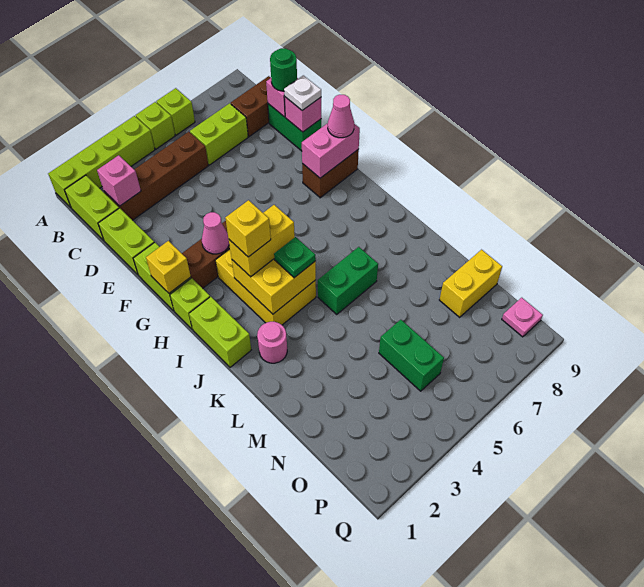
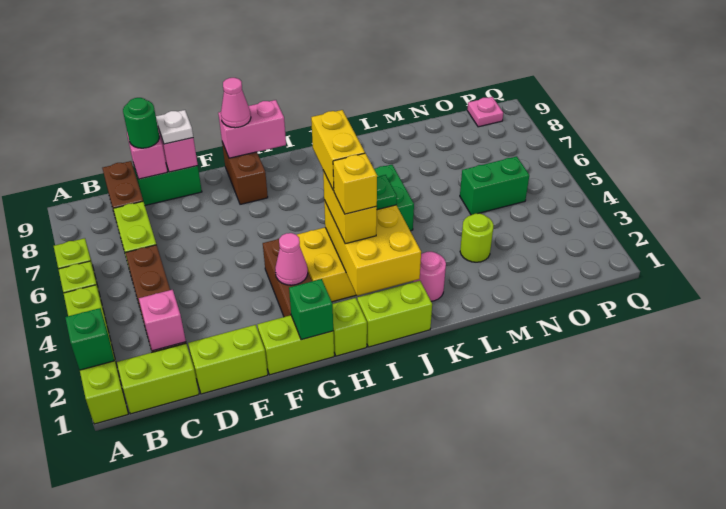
none -> green 1x1 brick [65,308,114,370]
yellow 1x1 brick [146,241,191,293] -> green 1x1 brick [289,279,333,340]
pink 1x2 brick [302,123,360,178] -> pink 1x2 brick turned to [218,100,286,158]
yellow 2x2 brick [232,259,316,314] -> yellow 2x3 brick [324,200,421,296]
none -> lime 1x1 round brick [460,213,494,262]
yellow 1x2 brick [440,250,502,317] -> yellow 1x2 brick moved to [311,110,365,191]

